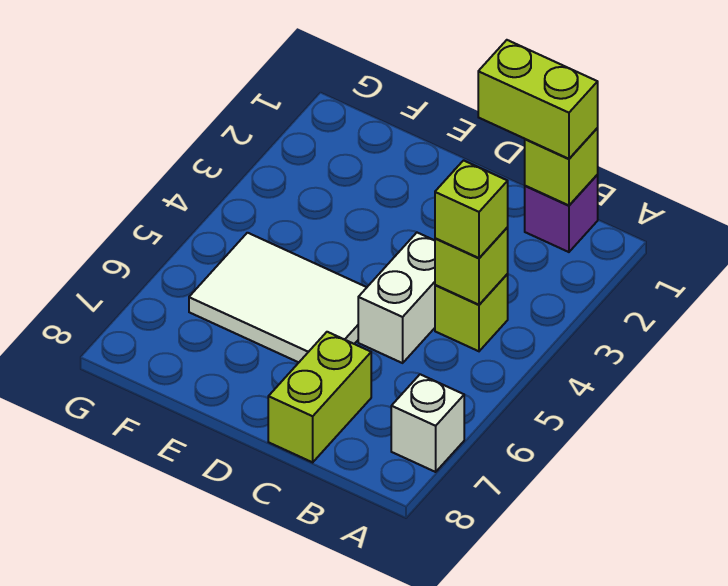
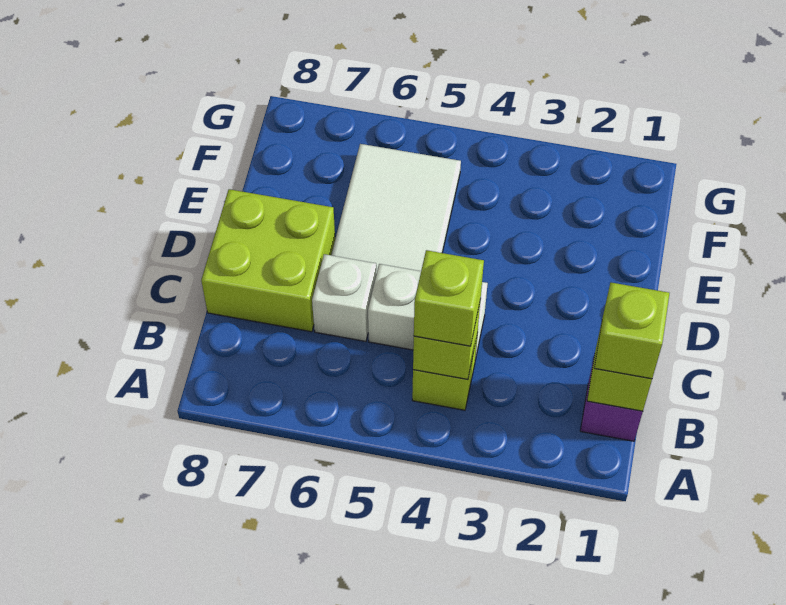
white 1x1 brick [391,374,464,472] -> white 1x1 brick moved to [312,254,377,341]
lime 1x2 brick [478,40,598,159] -> lime 1x1 brick [594,283,670,379]
lime 1x2 brick [268,332,371,462] -> lime 2x2 brick [201,189,335,332]

